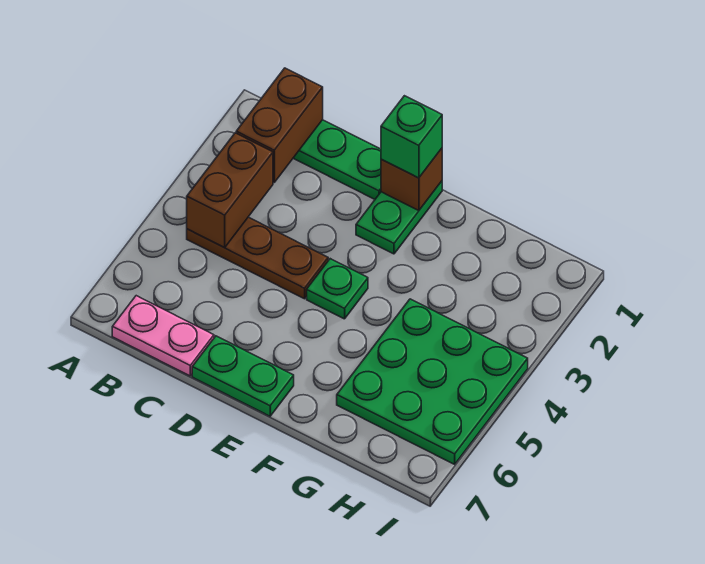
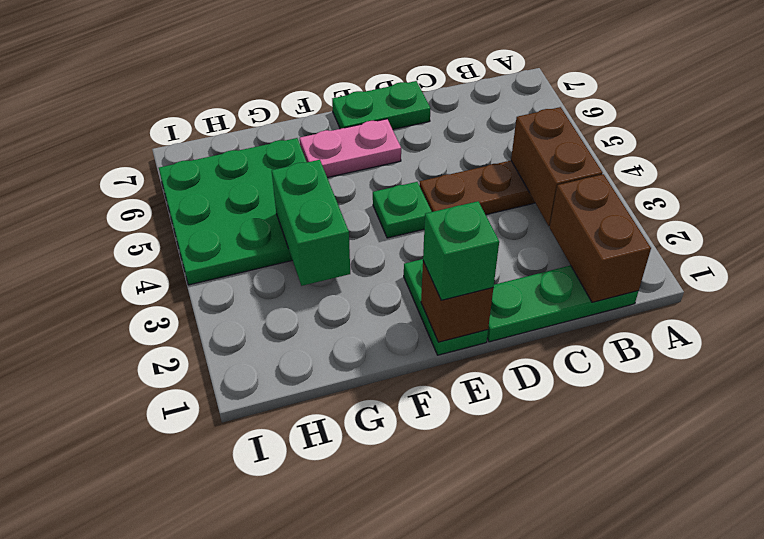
pink 1x2 plate [112,296,214,376] -> pink 1x2 plate moved to [300,119,401,178]
none -> green 1x2 brick [272,160,350,286]

